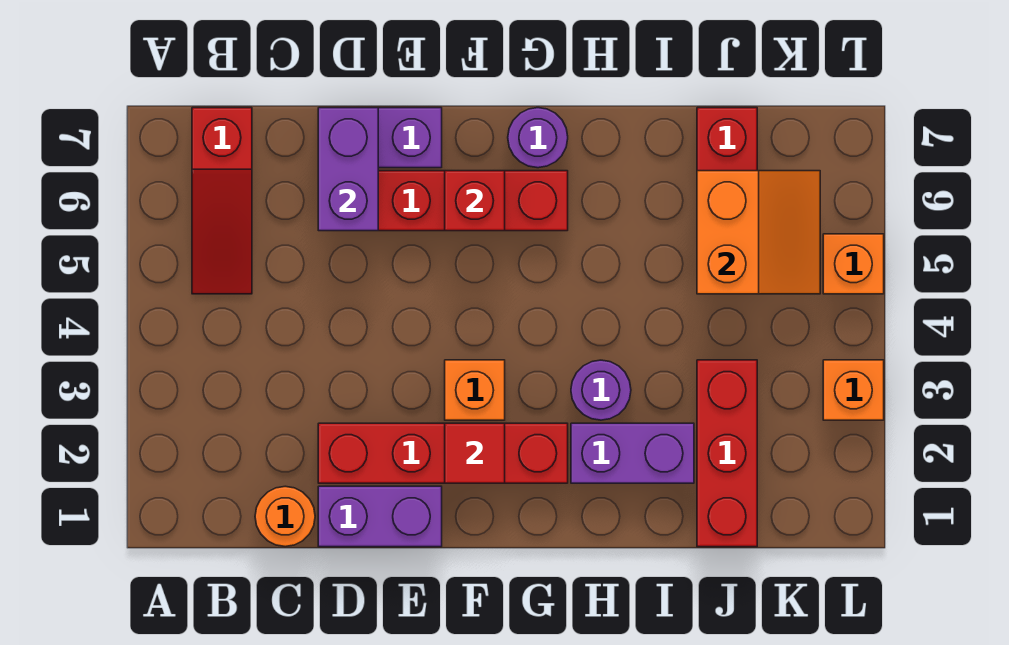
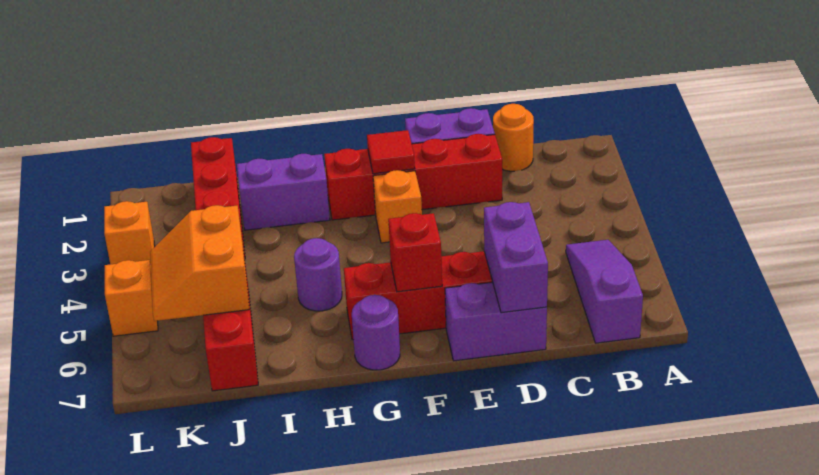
red 1x3 slope [192,108,252,294] -> purple 1x3 slope [566,240,643,343]
purple 1x1 round brick [571,360,631,420] -> purple 1x1 round brick moved to [294,238,342,311]

